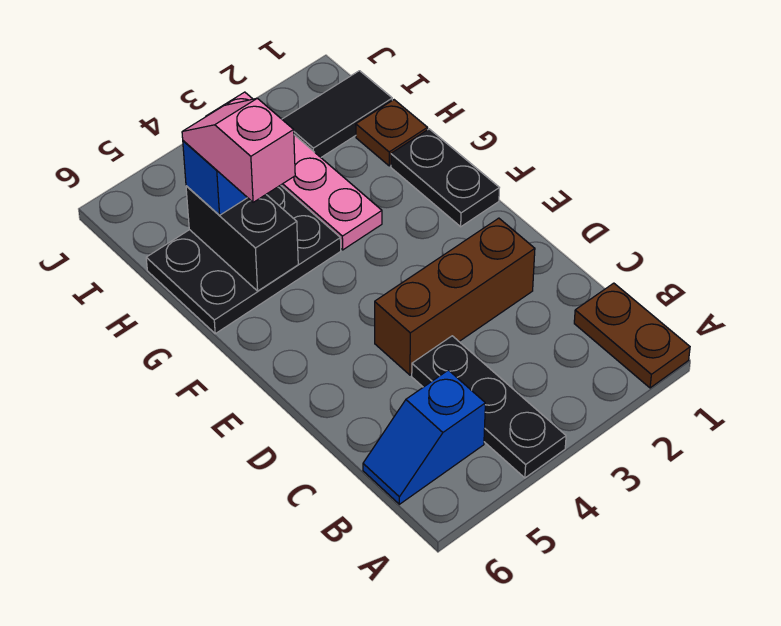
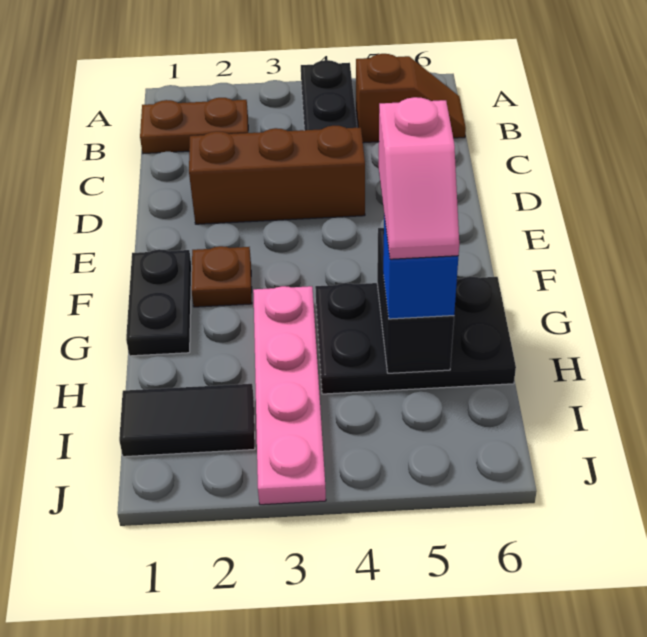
brown 1x2 plate [574,283,690,388] -> brown 1x2 plate turned to [140,98,248,154]
blue 1x2 slope [363,370,485,504] -> brown 1x2 slope [356,54,466,143]
brown 1x1 plate [356,100,428,166] -> brown 1x1 plate moved to [191,246,252,307]

